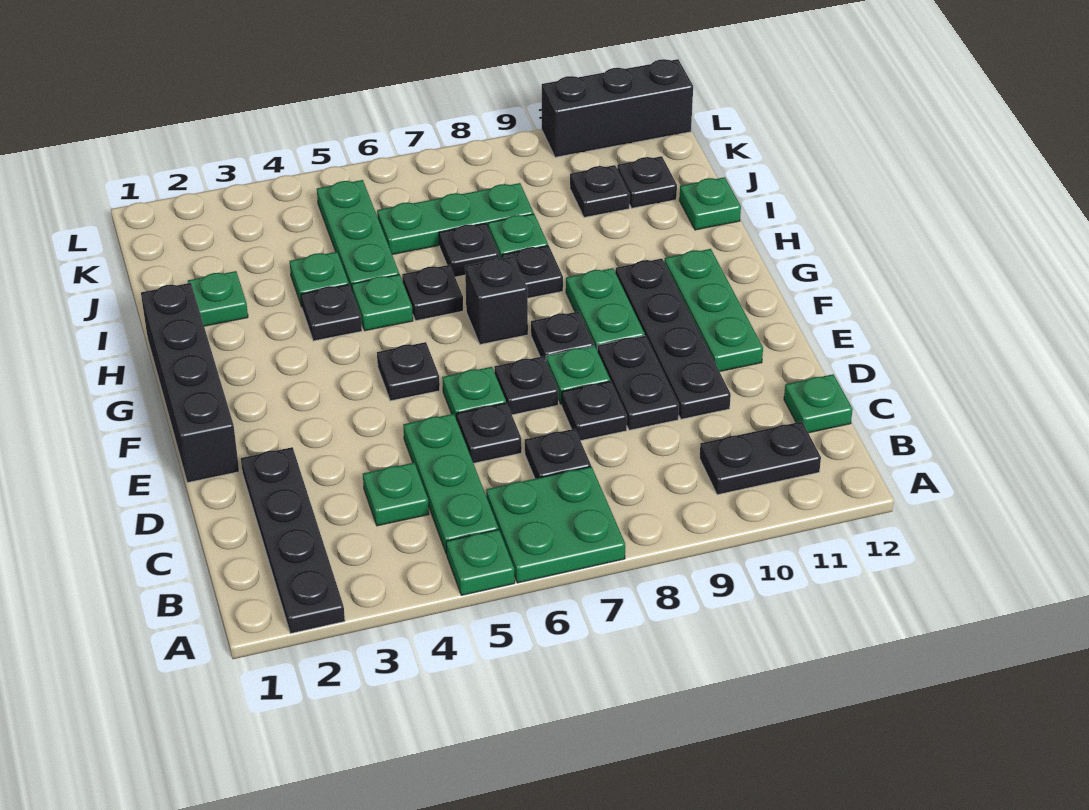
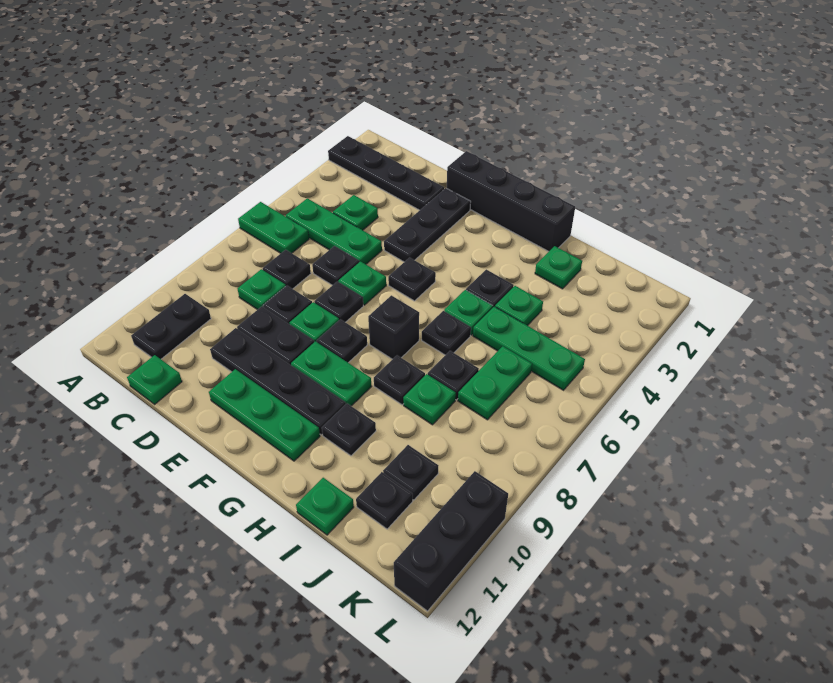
green 1x1 plate [446,530,515,595] -> green 1x1 plate moved to [238,269,286,310]
green 2x2 plate [486,467,625,583] -> green 1x2 plate [238,202,309,253]
none -> black 1x3 plate [384,188,470,262]
none -> black 1x1 plate [322,404,376,456]
green 1x3 plate [377,183,534,255] -> green 1x2 plate [458,346,532,420]

